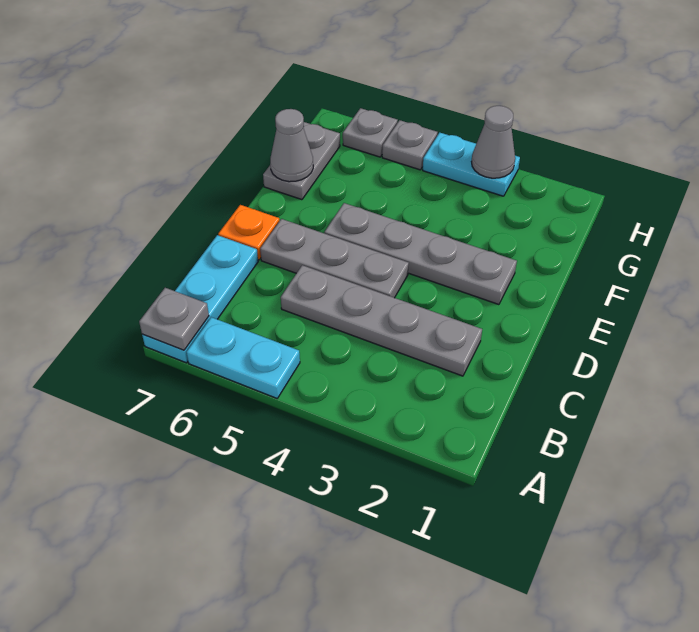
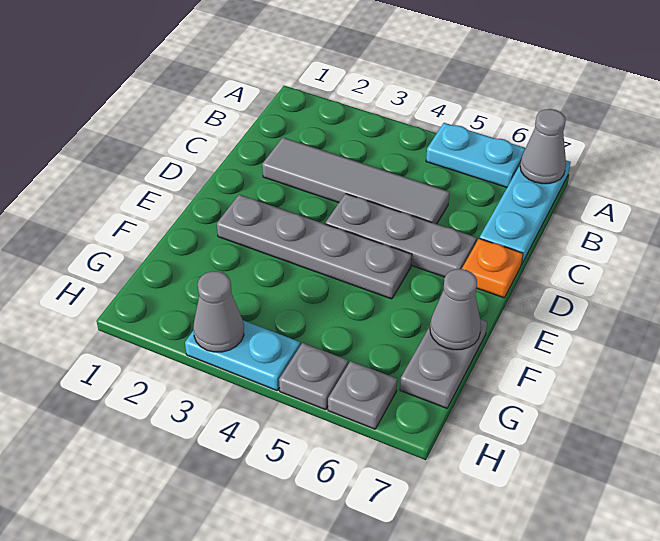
grey 1x1 plate [139,288,209,350] -> grey 1x1 cone [520,109,566,184]
grey 1x4 plate [281,265,482,376] -> grey 1x4 tile [262,138,449,224]

